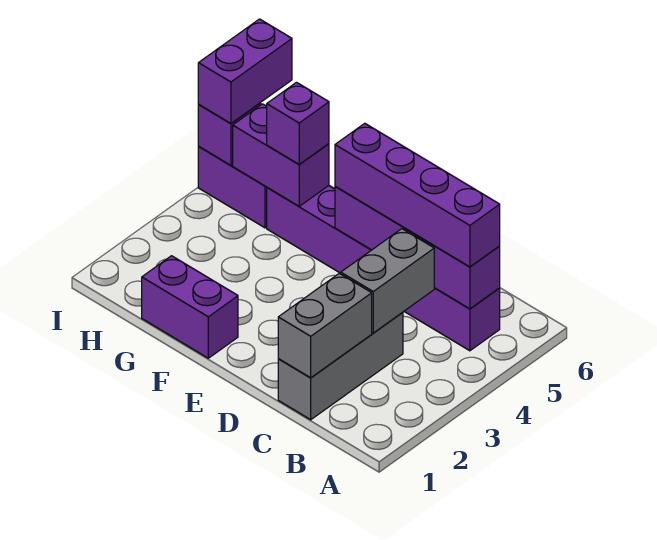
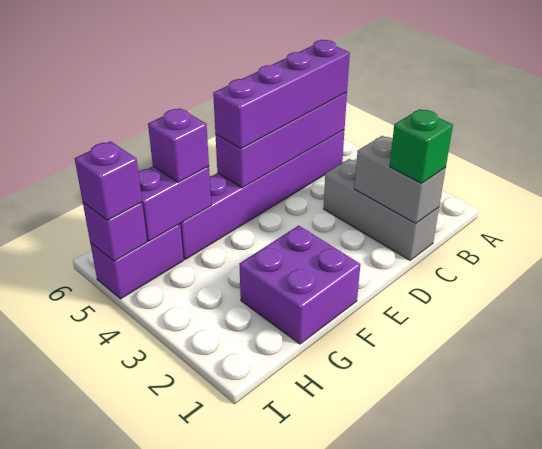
none -> green 1x1 brick [390,109,453,184]
grey 1x2 brick [341,229,434,333] -> none
purple 1x2 brick [142,256,238,358] -> purple 2x2 brick [239,225,360,344]
purple 1x2 brick [198,19,292,124] -> purple 1x1 brick [75,141,142,220]

